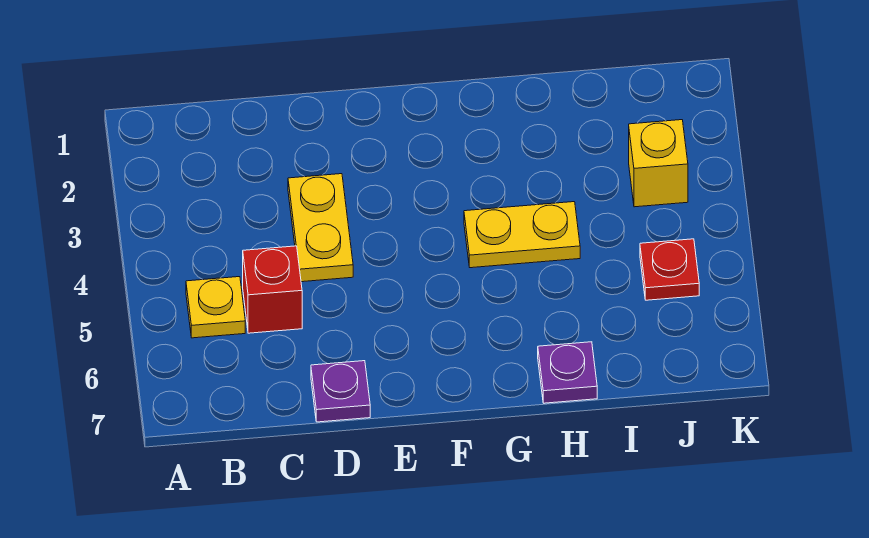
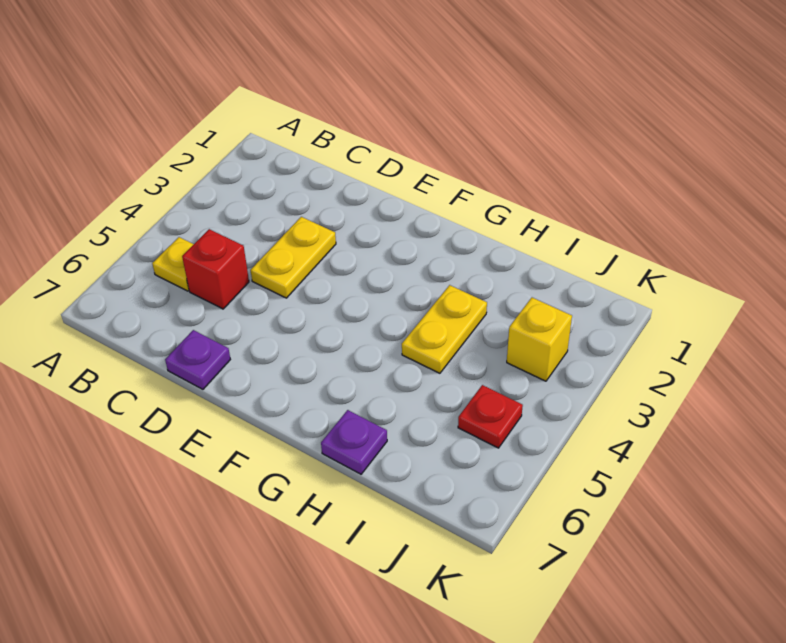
yellow 1x2 plate [464,202,580,268] -> yellow 1x2 plate turned to [402,285,487,373]

